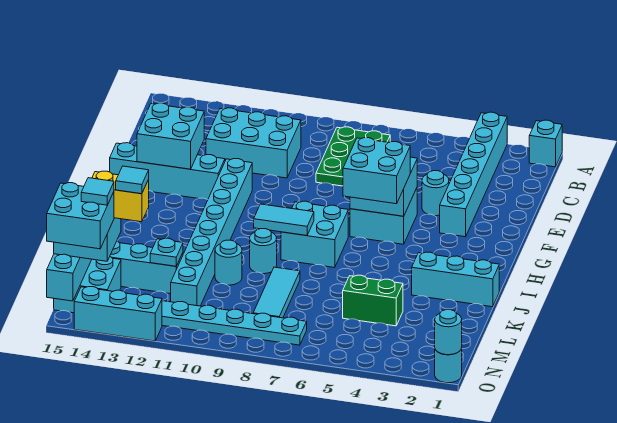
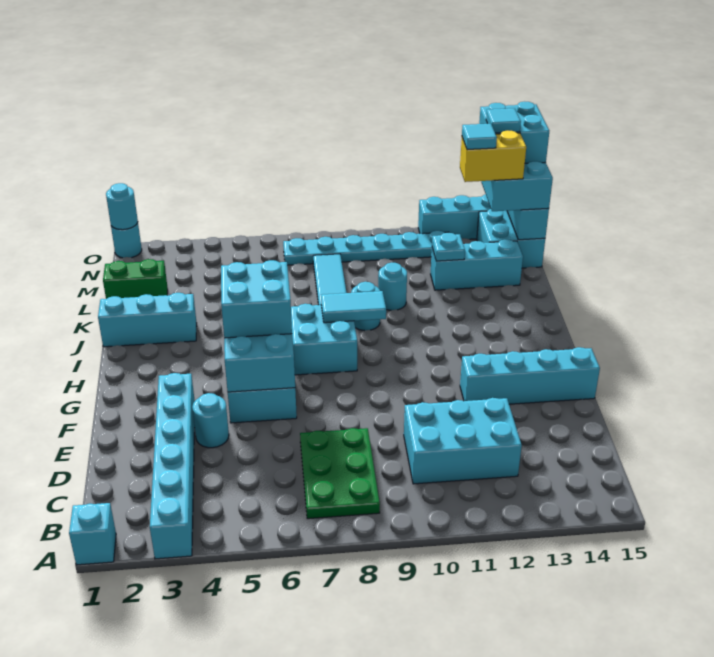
cyan 2x2 brick [137,103,204,169] -> none
cyan 1x8 brick [171,159,252,306] -> none
green 1x2 brick [343,275,403,326] -> green 1x2 brick moved to [103,259,168,299]

